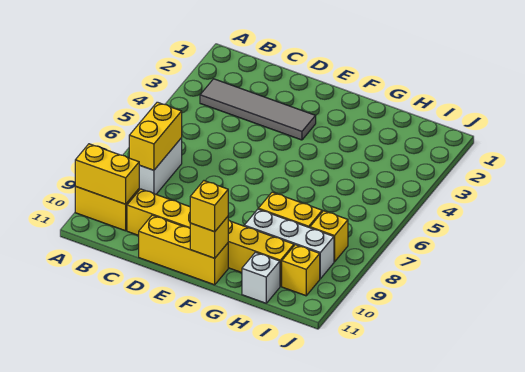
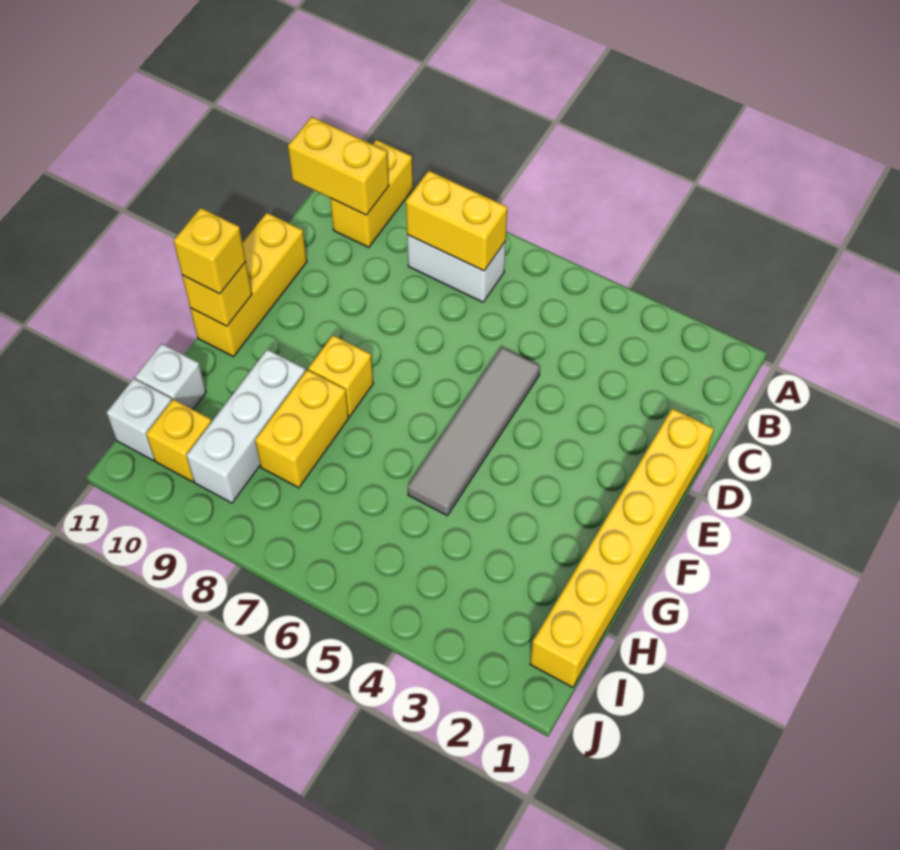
yellow 1x2 brick [75,144,139,204] -> yellow 1x2 brick turned to [288,117,389,215]
grey 1x4 tile [200,79,316,140] -> grey 1x4 tile moved to [408,347,540,515]
yellow 1x6 brick [127,189,294,286] -> yellow 1x6 brick moved to [530,408,714,687]
yellow 1x1 brick [310,211,348,262] -> yellow 1x1 brick moved to [308,335,373,416]
none -> white 1x1 brick [106,379,172,460]

